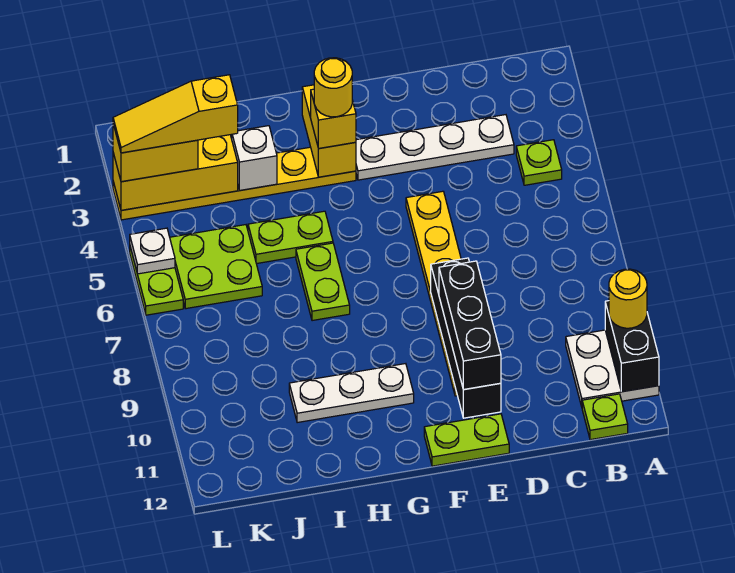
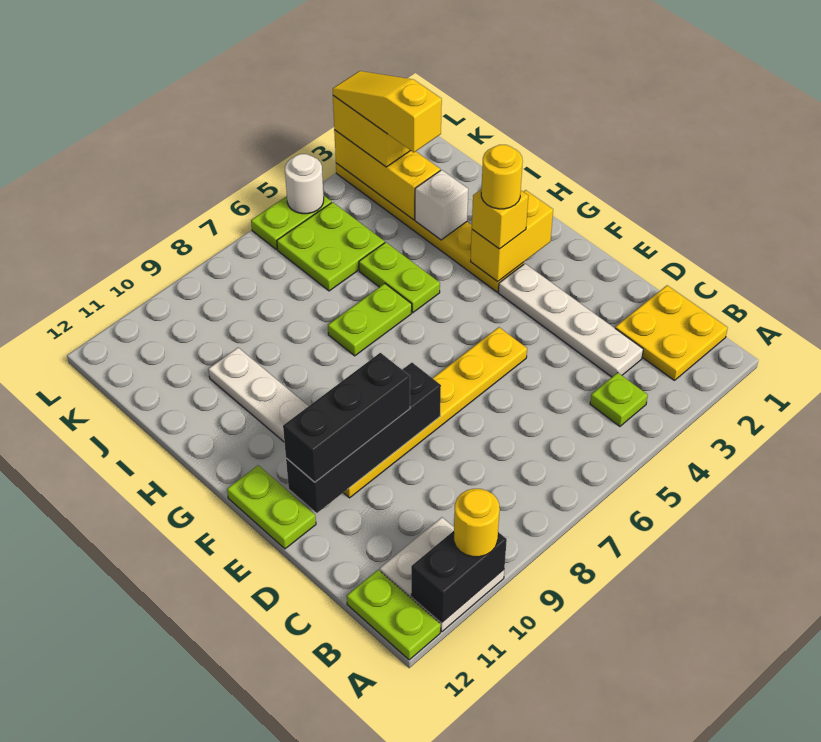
none -> yellow 2x2 plate [615,285,728,380]
lime 1x1 plate [582,394,628,440] -> lime 1x2 plate [347,570,441,660]
white 1x1 plate [130,228,175,274] -> white 1x1 round brick [285,154,324,214]

